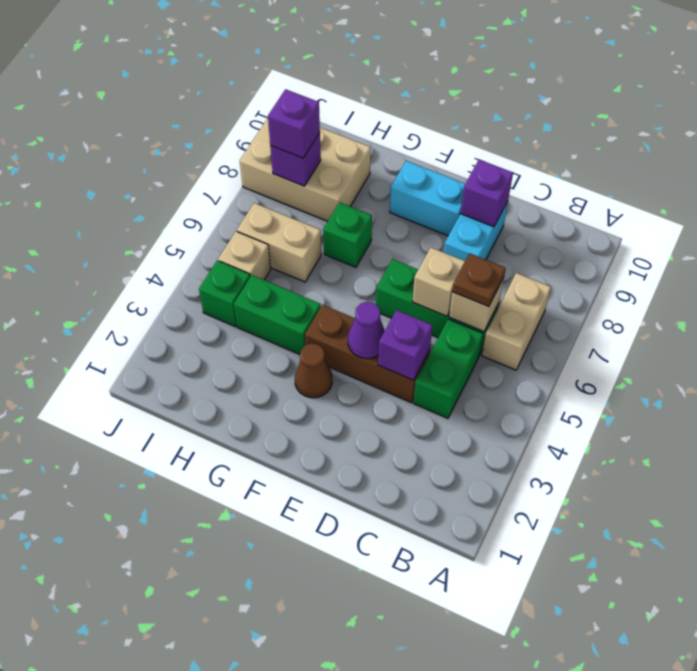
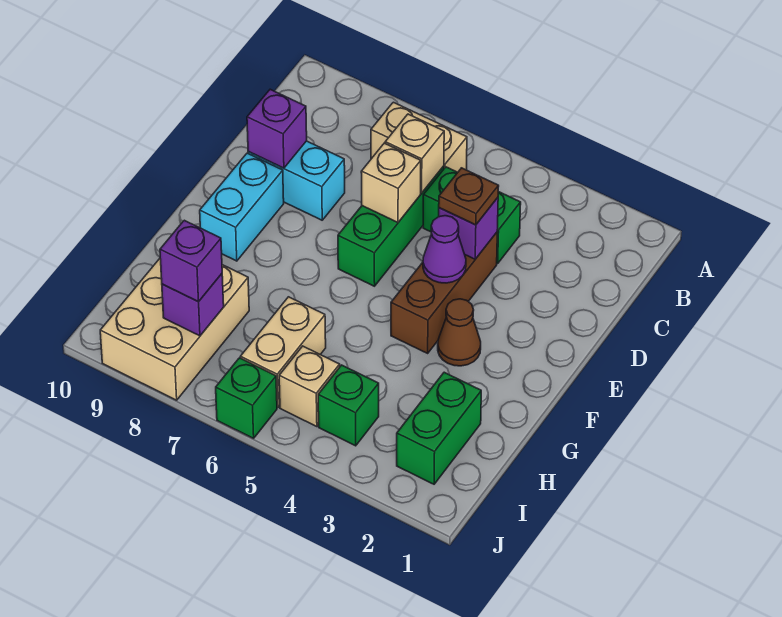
brown 1x1 plate [452,253,506,307] -> brown 1x1 plate moved to [439,168,499,225]
green 1x2 brick [234,275,321,354] -> green 1x2 brick moved to [397,372,481,484]
green 1x1 brick [323,202,372,267] -> green 1x1 brick moved to [216,358,277,438]

